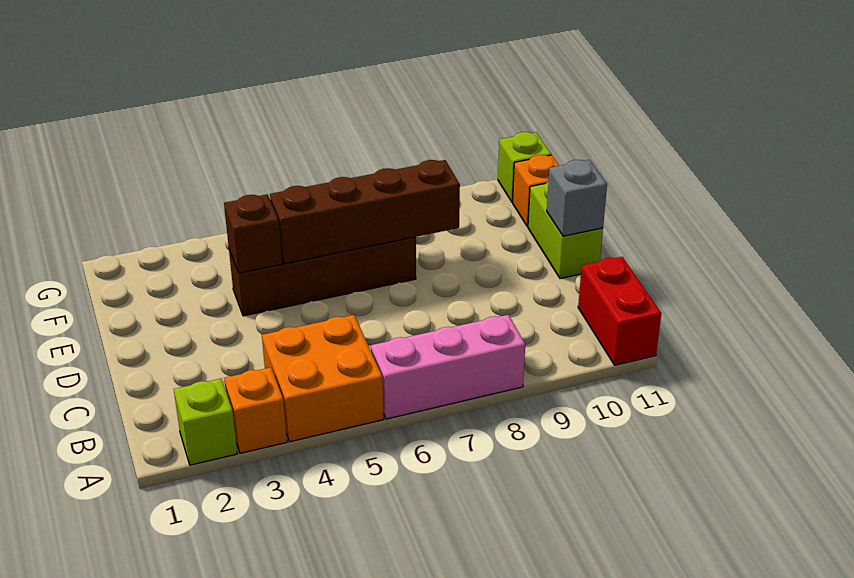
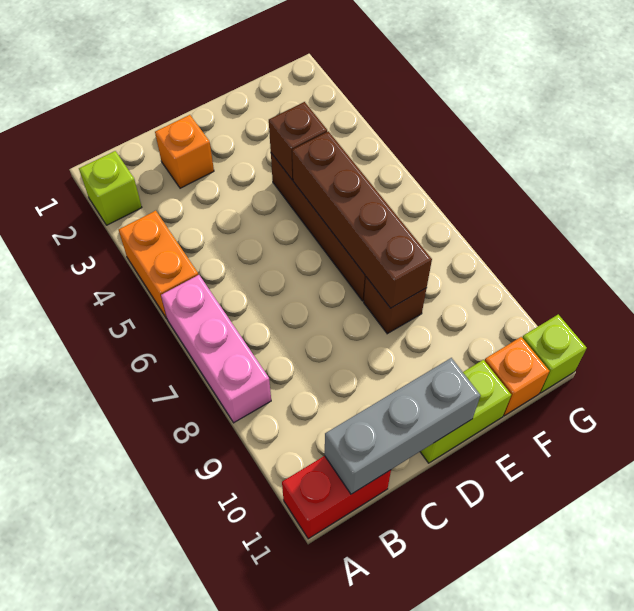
orange 1x1 brick [224,367,287,453] -> orange 1x1 brick moved to [155,115,214,188]
orange 2x2 brick [262,315,384,442] -> orange 1x2 brick [119,211,198,319]
grey 1x1 brick [547,160,607,236] -> grey 1x3 brick [325,358,480,494]
none -> brown 1x1 brick [364,277,427,334]

